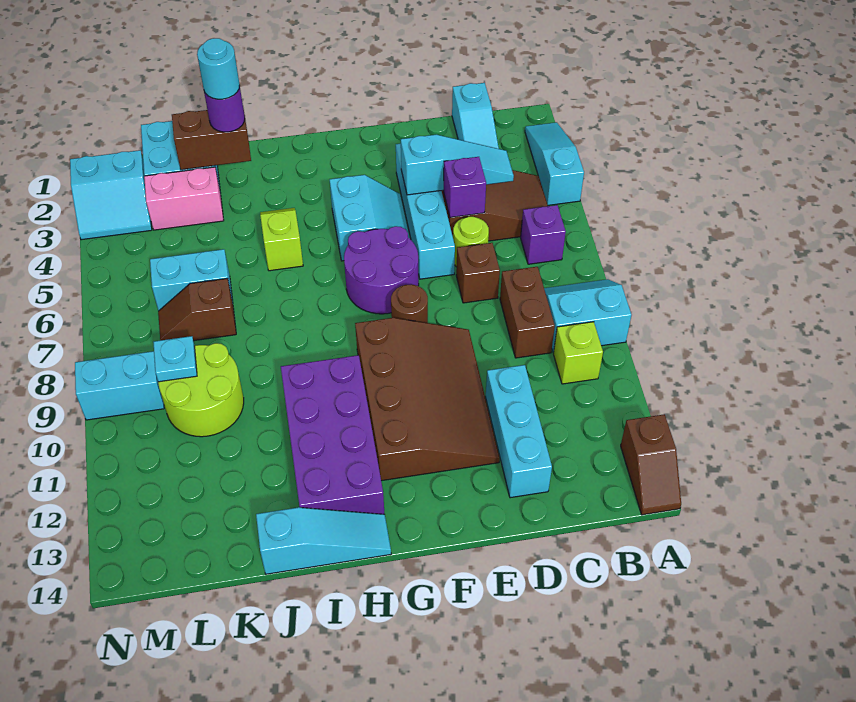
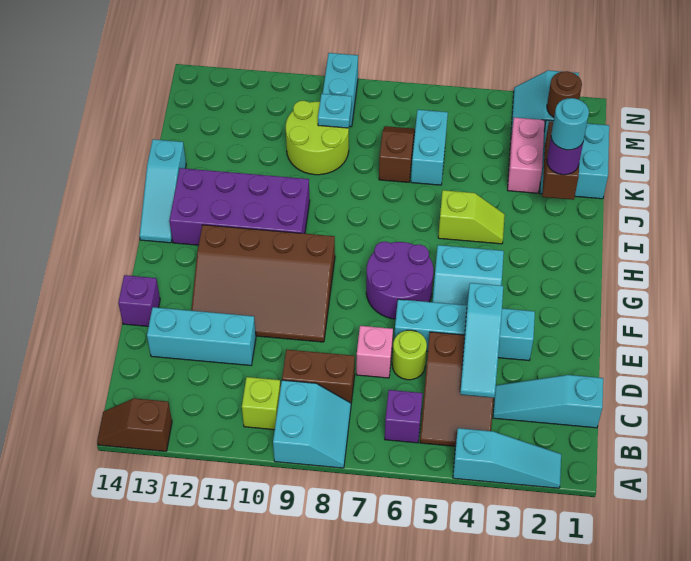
purple 1x1 brick [444,157,486,218] -> purple 1x1 brick moved to [118,275,160,326]
brown 1x1 brick [456,243,500,303] -> pink 1x1 brick [356,326,393,378]
brown 1x1 round brick [391,284,428,323] -> brown 1x1 round brick moved to [547,71,582,117]

